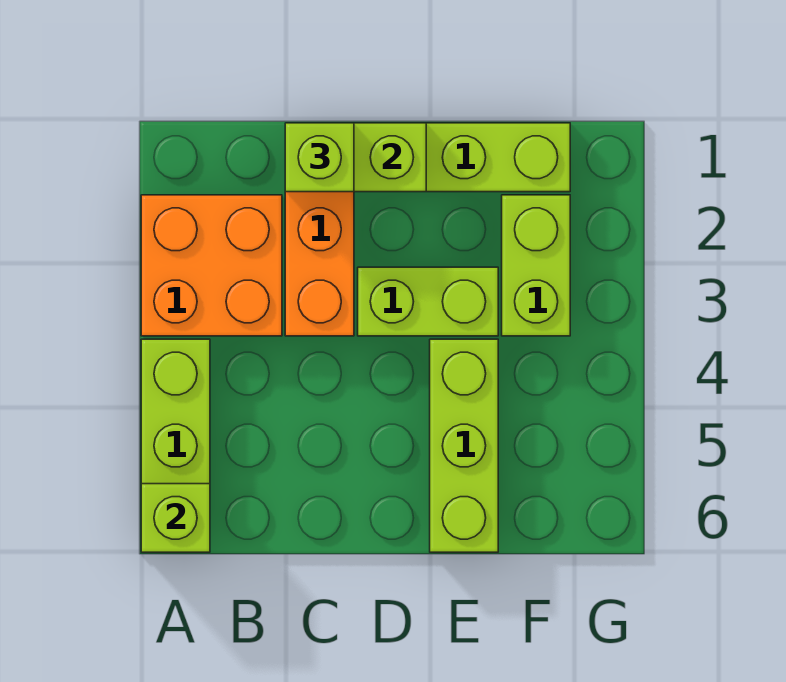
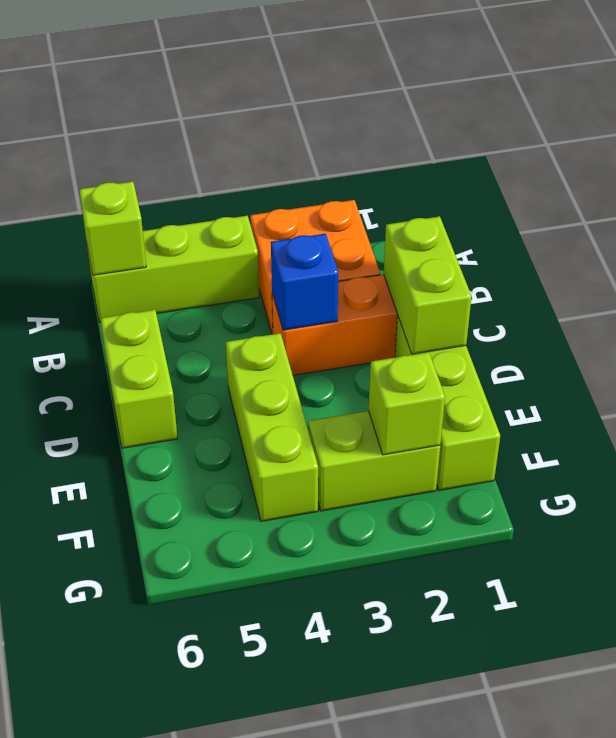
lime 1x1 brick [285,123,354,192] -> lime 1x1 brick moved to [369,352,445,455]
none -> blue 1x1 brick [271,234,338,330]
lime 1x2 brick [358,267,498,336] -> lime 1x2 brick moved to [100,310,178,448]
lime 1x3 brick [430,339,498,552] -> lime 1x3 brick turned to [226,333,318,521]

